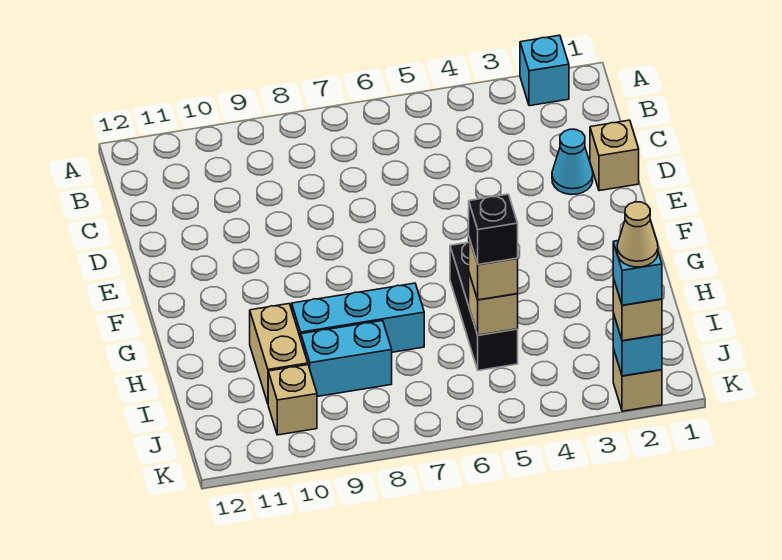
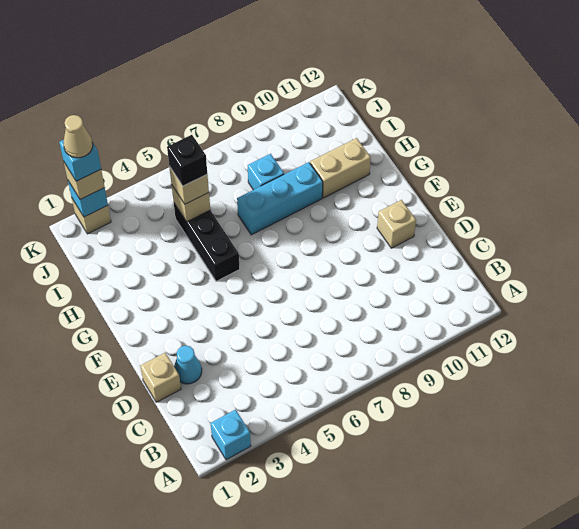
tan 1x2 brick [250,304,308,403] -> tan 1x2 brick turned to [310,138,371,198]
cyan 1x2 brick [301,321,392,397] -> cyan 1x1 brick [248,154,284,190]
tan 1x1 brick [268,365,317,435] -> tan 1x1 brick moved to [377,200,416,248]

